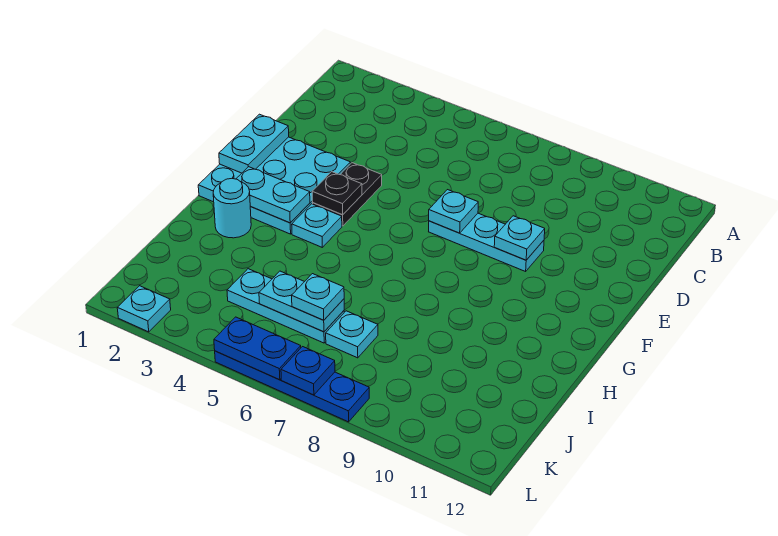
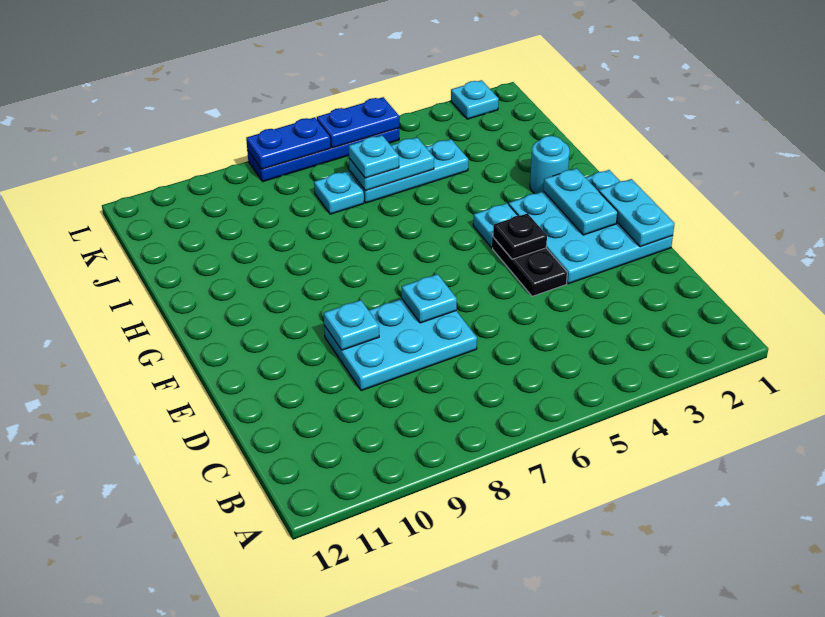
cyan 1x3 plate [429,213,544,271] -> cyan 2x3 plate [324,299,477,391]
cyan 1x2 plate [236,167,310,223] -> cyan 1x2 plate turned to [543,168,618,235]
blue 1x1 plate [281,347,335,395] -> blue 1x2 plate [246,117,331,169]

